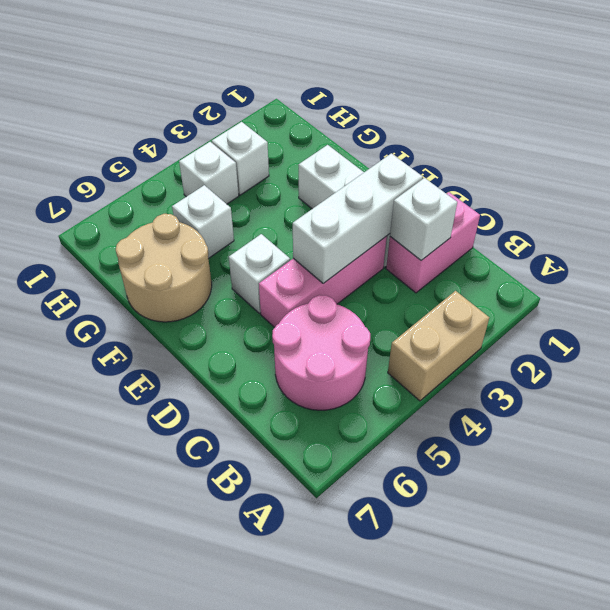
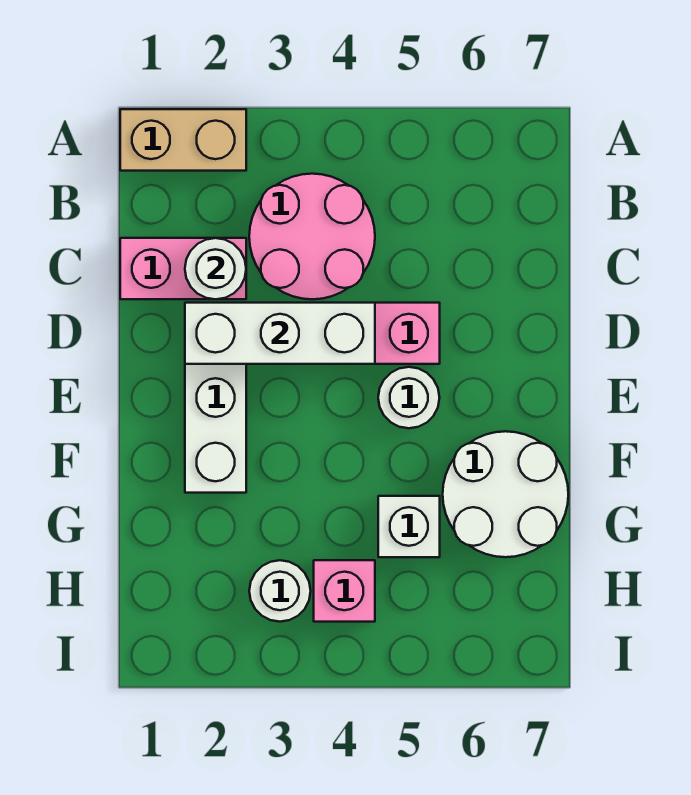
tan 1x2 brick [388,291,489,401] -> tan 1x2 brick moved to [120,109,246,171]
pink 2x2 round brick [272,295,370,410] -> pink 2x2 round brick moved to [249,174,375,299]
white 1x1 brick [390,178,457,260] -> white 1x1 round brick [185,238,246,299]
white 1x1 brick [229,234,290,313] -> white 1x1 round brick [378,367,440,428]
tan 2x2 round brick [116,214,212,322] -> white 2x2 round brick [443,431,568,557]
white 1x1 brick [212,122,269,195] -> white 1x1 round brick [249,560,311,622]
white 1x1 brick [179,142,239,204] -> pink 1x1 brick [314,560,375,622]

